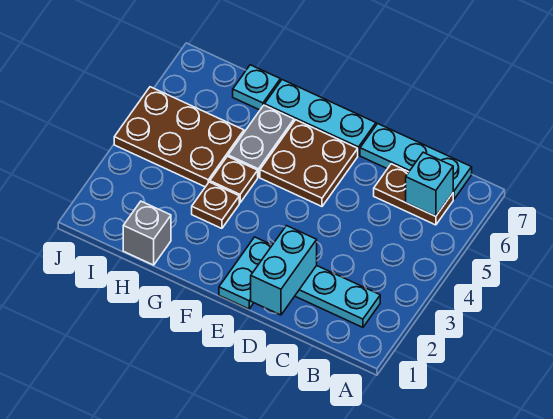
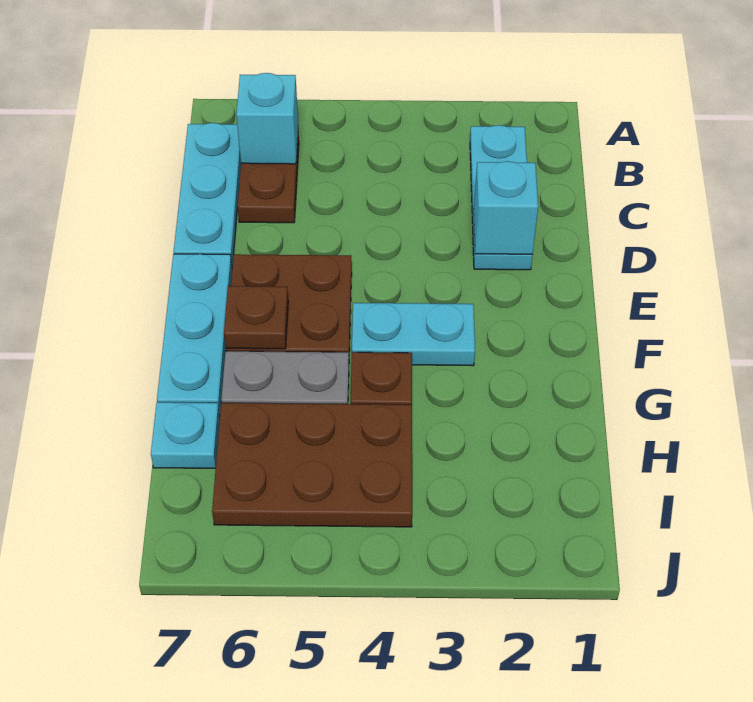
cyan 1x2 brick [251,226,317,315] -> cyan 1x1 brick [474,161,538,254]
cyan 1x2 plate [219,237,272,309] -> cyan 1x2 plate moved to [352,303,475,366]
brown 1x1 plate [192,182,239,228] -> brown 1x1 plate moved to [224,286,288,349]
grey 1x1 brick [123,201,171,265] -> none
brown 2x3 plate [114,87,244,187] -> brown 2x3 plate turned to [212,403,412,527]

